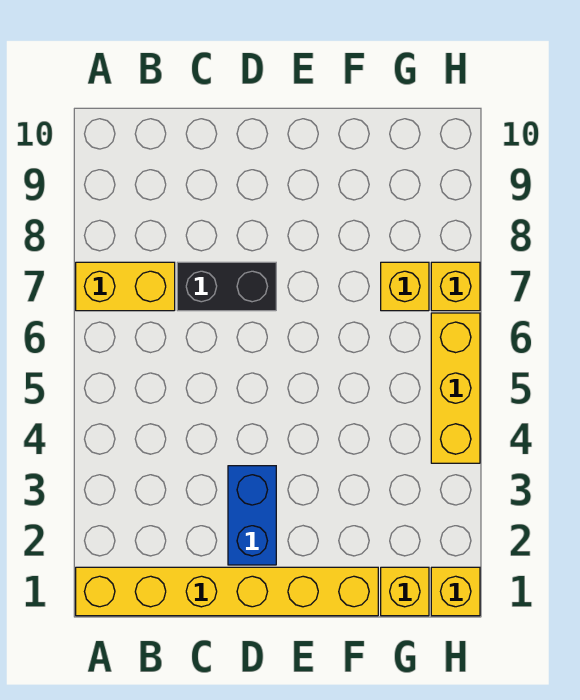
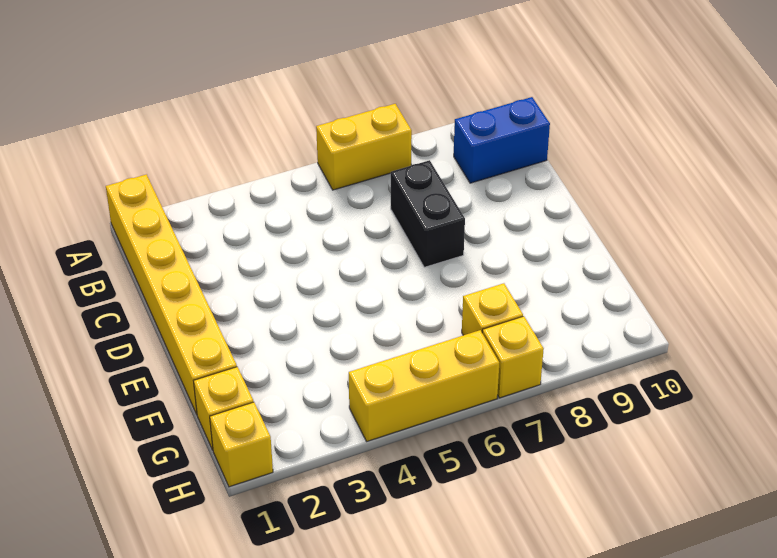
yellow 1x2 brick [76,262,175,311] -> yellow 1x2 brick turned to [316,104,412,190]
blue 1x2 brick [228,466,276,565] -> blue 1x2 brick moved to [454,97,550,183]

